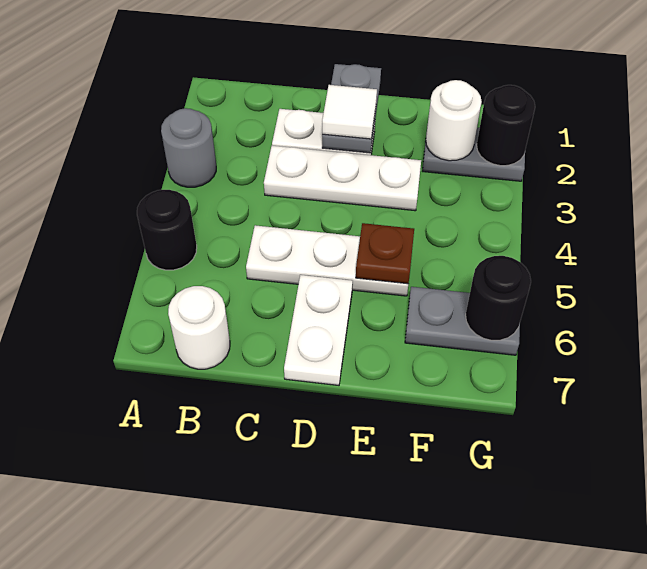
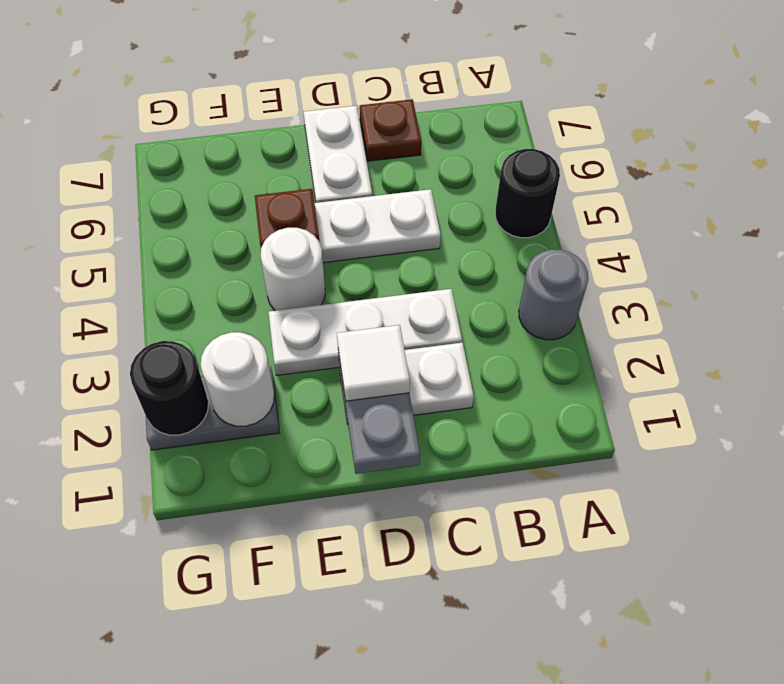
white 1x1 round brick [168,286,230,369] -> white 1x1 round brick moved to [261,228,325,311]
none -> brown 1x1 plate [360,99,421,161]
grey 1x2 plate [405,287,520,355] -> none
black 1x1 round brick [466,256,531,340] -> none

